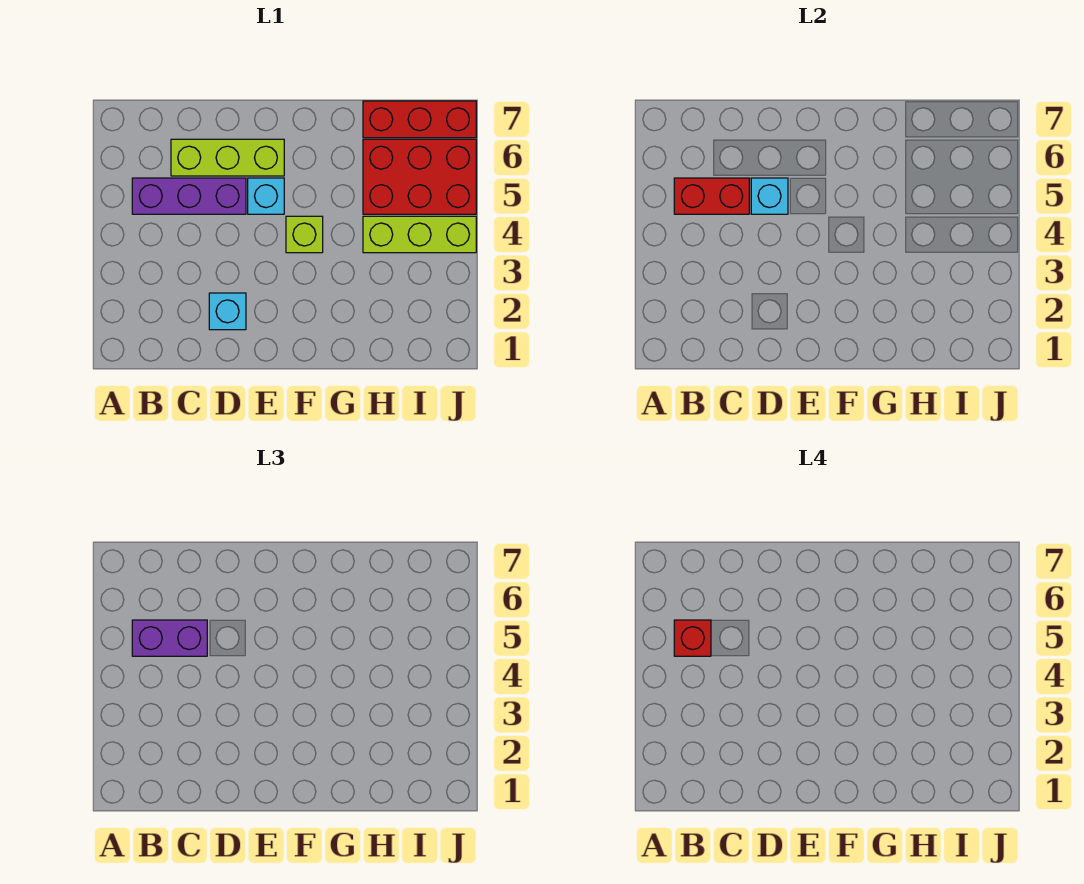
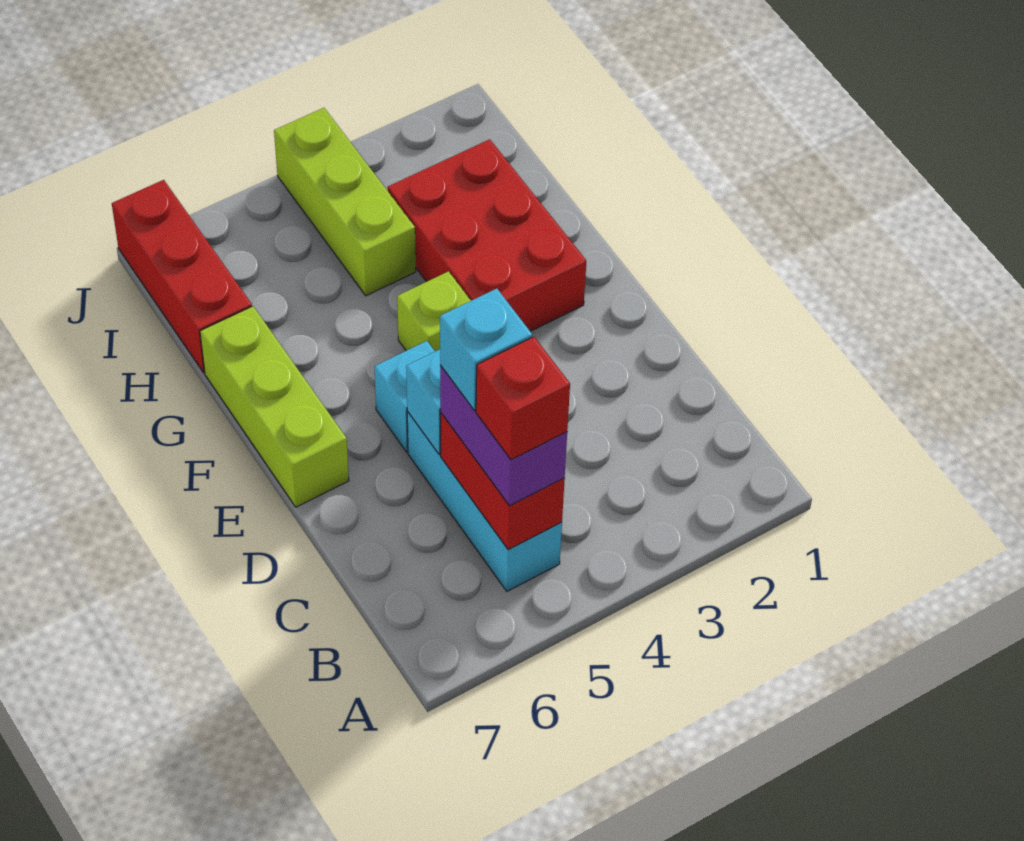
purple 1x3 brick [132,178,246,214] -> cyan 1x3 brick [407,412,562,591]
lime 1x3 brick [171,139,284,176] -> lime 1x3 brick moved to [200,306,349,507]
cyan 1x1 brick [209,293,246,330] -> cyan 1x1 brick moved to [440,289,532,410]
red 2x3 brick [363,139,476,214] -> red 2x3 brick moved to [388,139,586,331]

